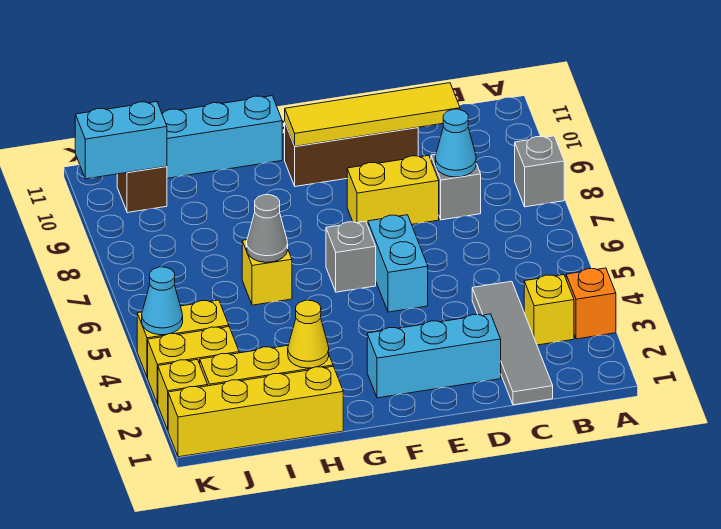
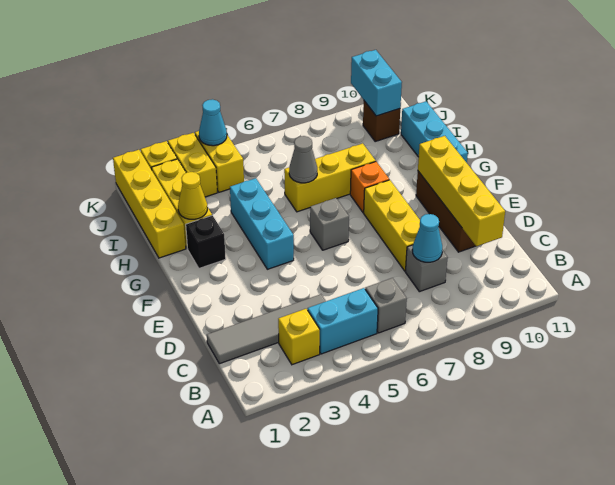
orange 1x1 brick [566,268,616,339] -> orange 1x1 brick moved to [350,162,389,213]
grey 1x1 brick [515,136,564,207] -> grey 1x1 brick moved to [365,278,407,333]
yellow 1x4 tile [285,83,460,146] -> yellow 1x4 brick [418,136,505,246]
cyan 1x3 brick [367,314,501,398] -> cyan 1x3 brick moved to [230,178,294,269]
yellow 1x2 brick [347,155,439,225] -> yellow 1x3 brick [364,180,420,271]
cyan 1x2 brick [368,215,428,312] -> cyan 1x2 brick moved to [308,288,378,354]
none -> black 1x1 brick [186,215,226,268]
yellow 1x1 brick [242,240,292,305] -> yellow 1x3 brick [284,143,376,212]

